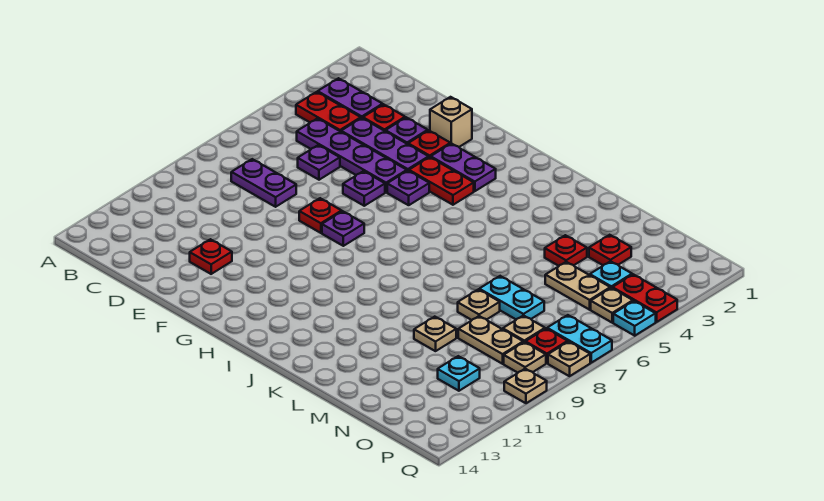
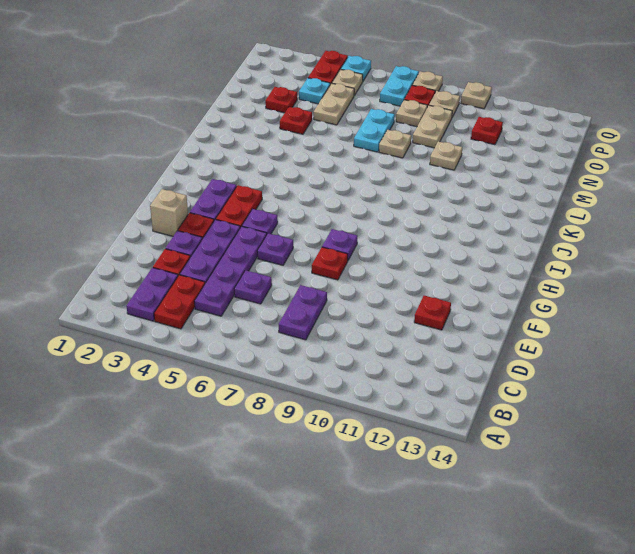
cyan 1x1 plate [438,356,480,391] -> red 1x1 plate [471,117,503,145]

